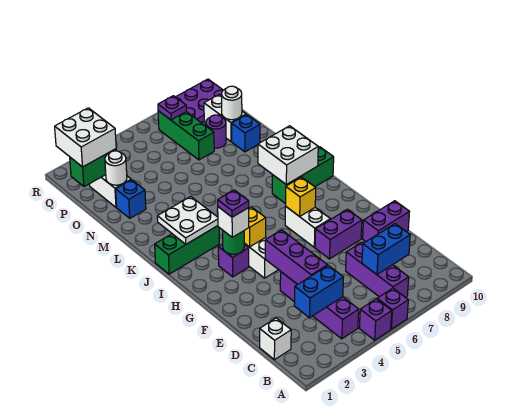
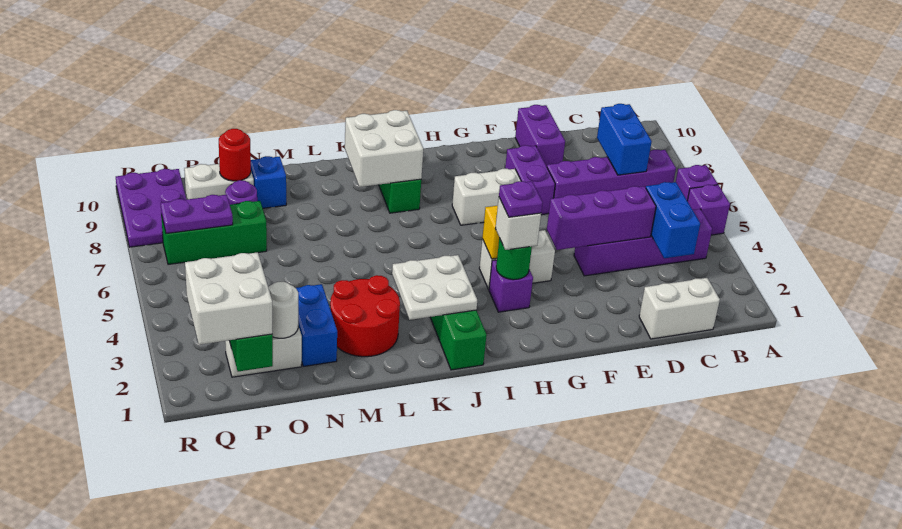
purple 1x3 brick [346,242,409,297] -> purple 1x4 brick [547,150,676,198]
white 1x1 brick [260,318,291,360] -> white 1x2 brick [639,278,720,339]
yellow 1x1 brick [286,177,316,217] -> none
none -> red 2x2 round brick [330,275,400,357]
blue 1x1 brick [116,180,146,218] -> blue 1x2 brick [296,284,337,366]
white 1x1 round brick [222,86,242,120] -> red 1x1 round brick [219,129,251,181]
purple 1x1 plate [158,96,186,120] -> purple 1x2 plate [161,195,233,234]

